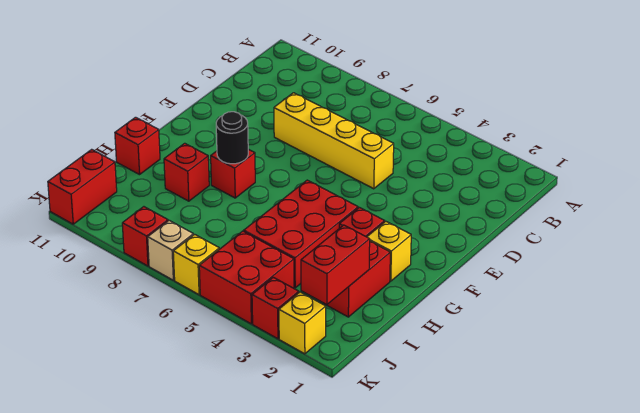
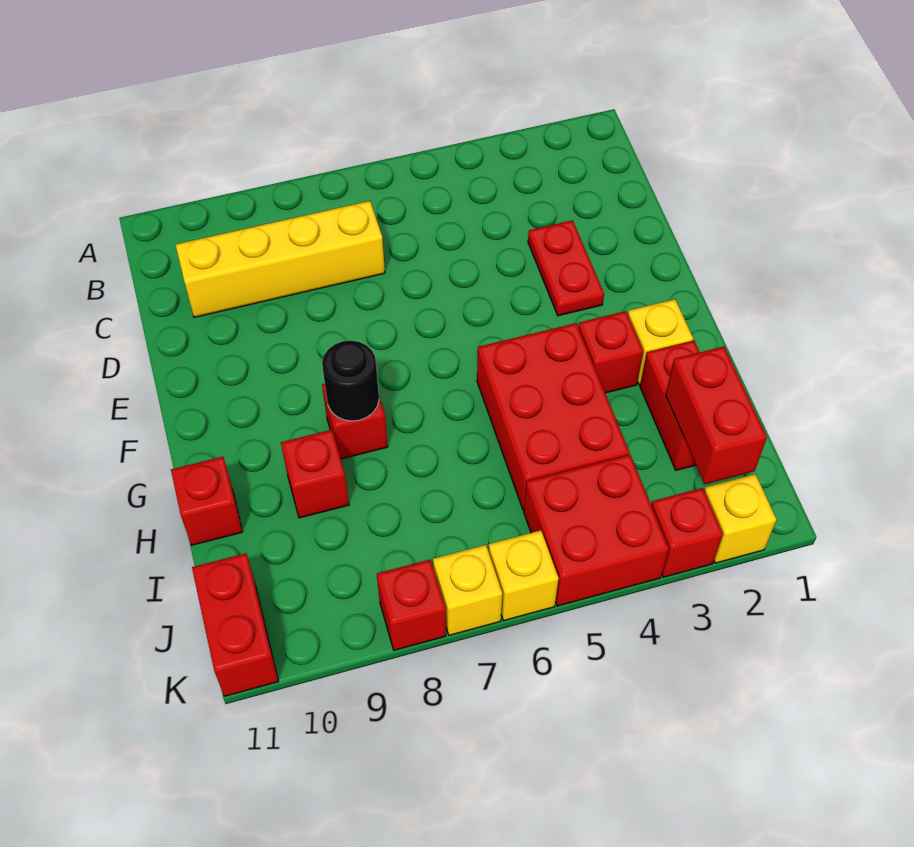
none -> red 1x2 plate [528,220,604,316]
yellow 1x4 brick [274,93,394,189] -> yellow 1x4 brick moved to [176,201,385,317]
tan 1x1 brick [148,220,194,280] -> yellow 1x1 brick [433,545,502,635]

